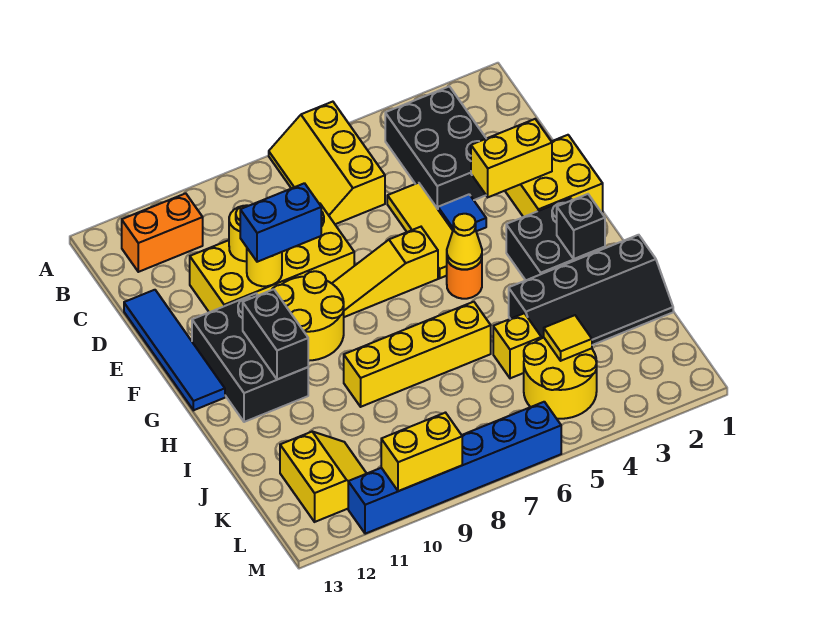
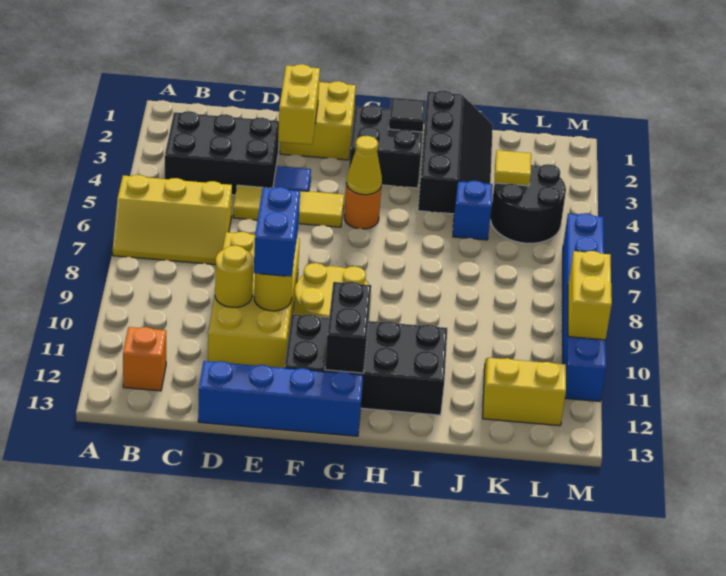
orange 1x2 brick [122,193,203,272] -> orange 1x1 brick [123,327,166,391]
blue 1x4 tile [124,290,225,410] -> blue 1x4 brick [198,361,363,436]
yellow 1x3 slope [332,227,438,317] -> none
black 2x3 brick [192,294,308,422] -> black 2x4 brick [284,314,447,415]
black 1x2 brick [243,289,308,380] -> black 1x2 brick turned to [325,282,371,373]
black 1x1 brick [557,194,605,259] -> black 1x1 tile [389,98,425,132]
yellow 1x4 brick [344,302,491,407] -> none
yellow 1x1 brick [493,313,541,378] -> blue 1x1 brick [453,181,493,240]
yellow 2x2 round brick [524,338,597,419] -> black 2x2 round brick [490,164,566,243]

